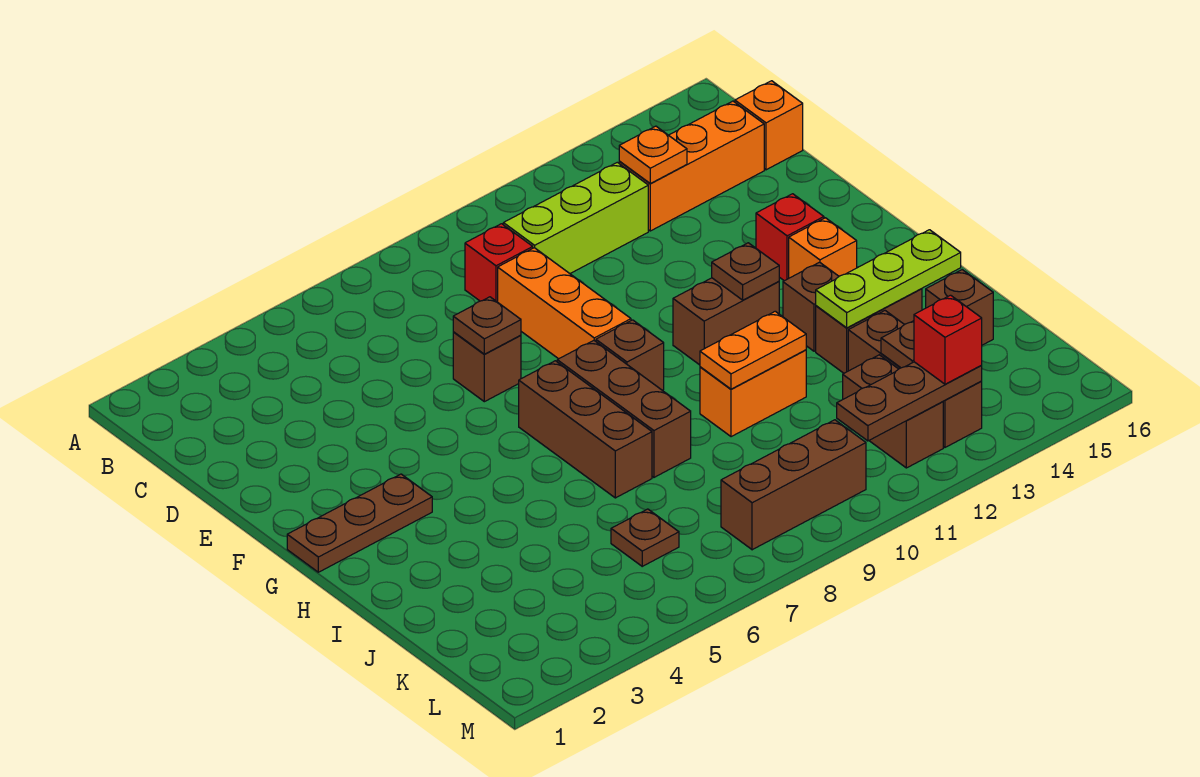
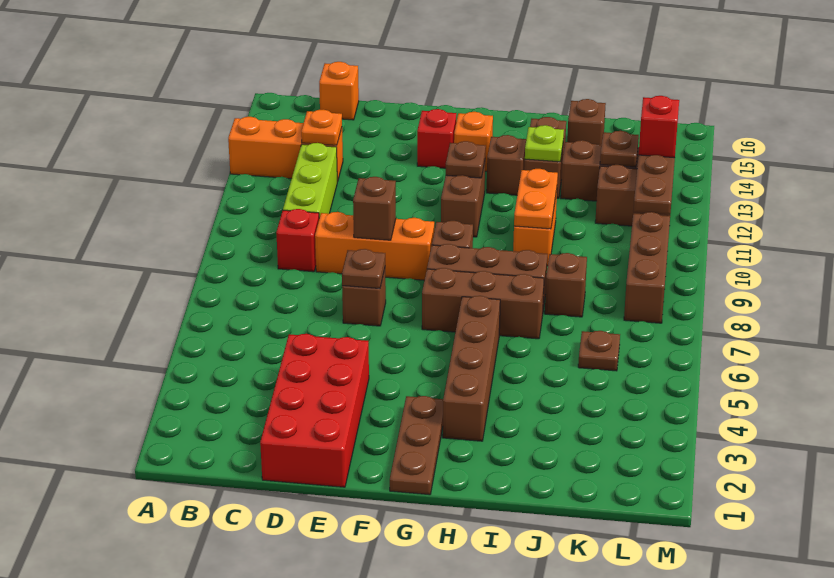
orange 1x3 brick [619,101,764,231] -> orange 1x3 brick turned to [228,117,343,182]
none -> red 2x4 brick [260,334,369,487]
none -> brown 1x1 brick [353,177,396,240]
none -> brown 1x4 brick [443,296,500,441]
lime 1x3 plate [816,230,961,328] -> lime 1x1 plate [525,125,564,162]
none -> brown 1x1 brick [545,253,587,317]

